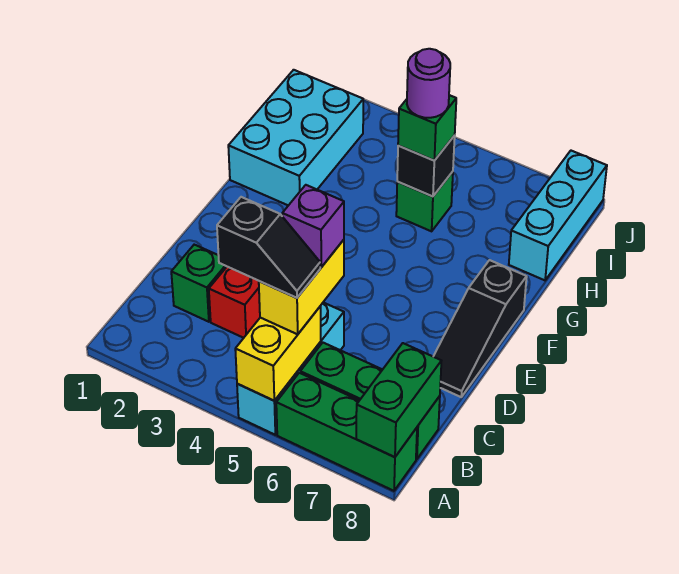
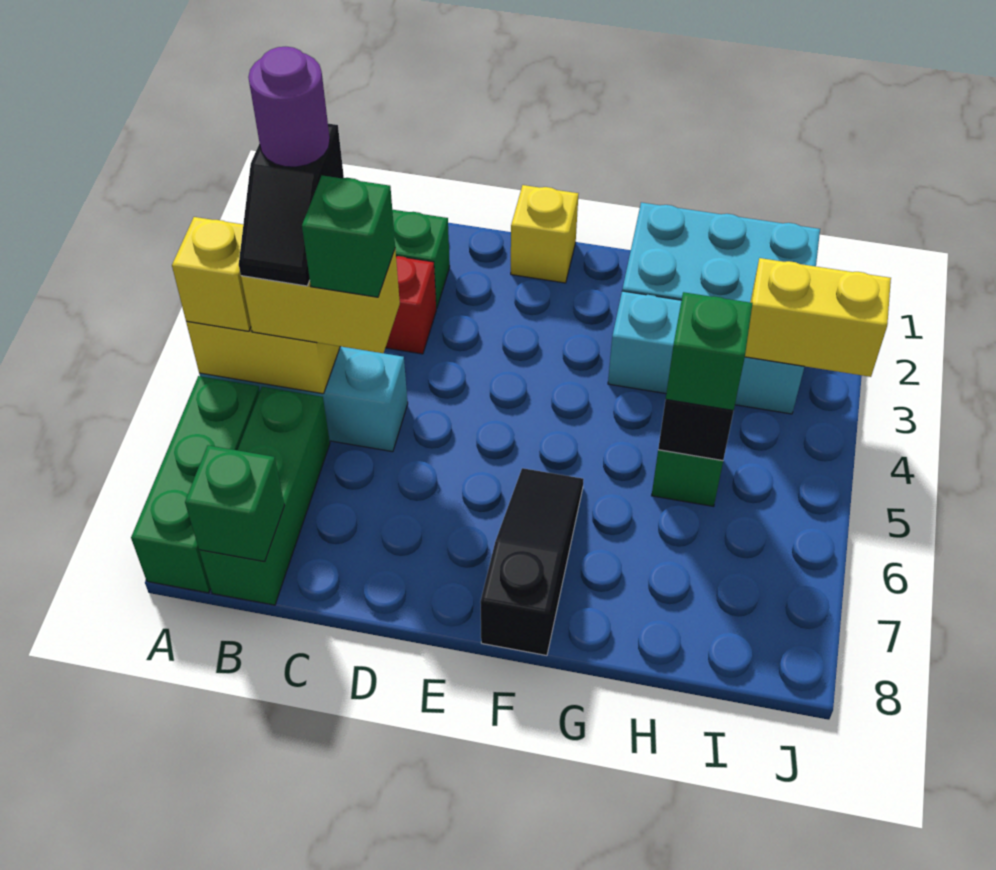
none -> yellow 1x1 brick [172,217,251,331]
green 1x2 brick [356,343,441,457] -> green 1x1 brick [185,445,285,562]
purple 1x1 brick [282,185,344,267] -> green 1x1 brick [302,176,395,297]
black 1x3 slope [433,260,527,397] -> black 1x3 slope turned to [480,468,584,656]
none -> yellow 1x1 brick [511,185,578,283]
purple 1x1 round brick [407,49,450,118] -> purple 1x1 round brick moved to [248,47,330,167]
cyan 1x3 brick [509,151,607,280] -> cyan 1x3 brick moved to [608,291,805,414]
none -> yellow 1x2 brick [745,258,891,377]

